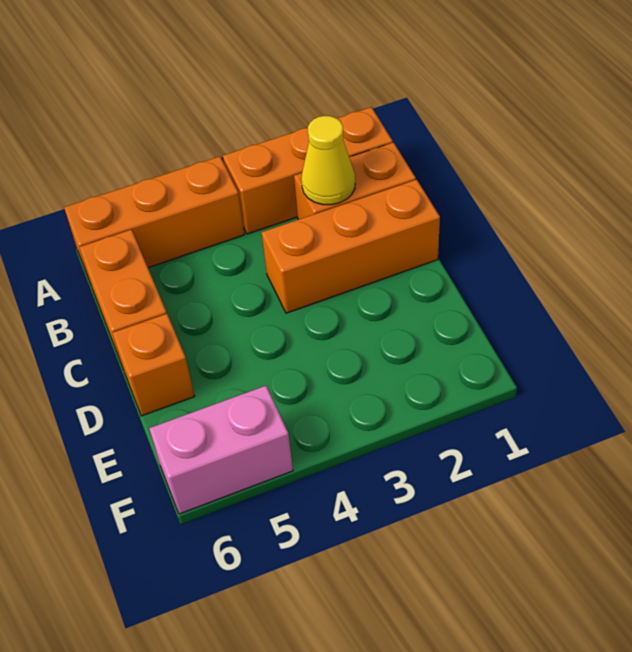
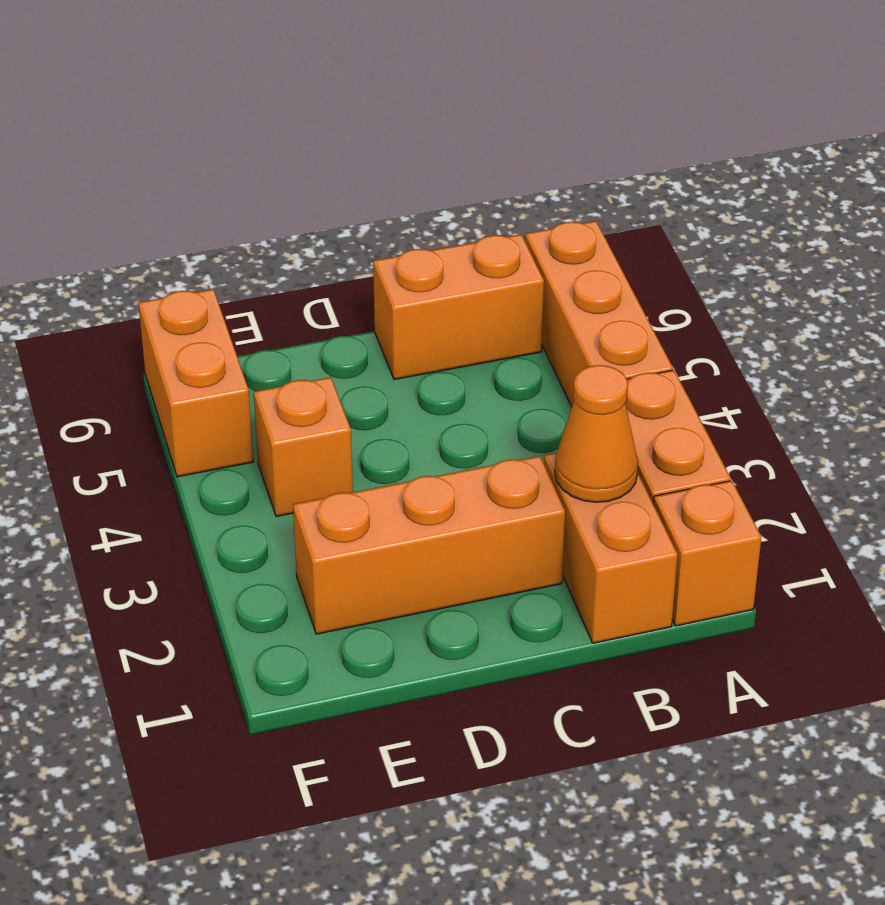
yellow 1x1 cone [301,116,355,205] -> orange 1x1 cone [555,365,638,502]
orange 1x3 brick [262,180,440,313] -> orange 1x3 brick turned to [293,456,565,634]
orange 1x1 brick [113,314,195,416] -> orange 1x1 brick moved to [254,377,353,517]
pink 1x2 brick [149,386,293,514] -> orange 1x2 brick [138,289,253,477]

